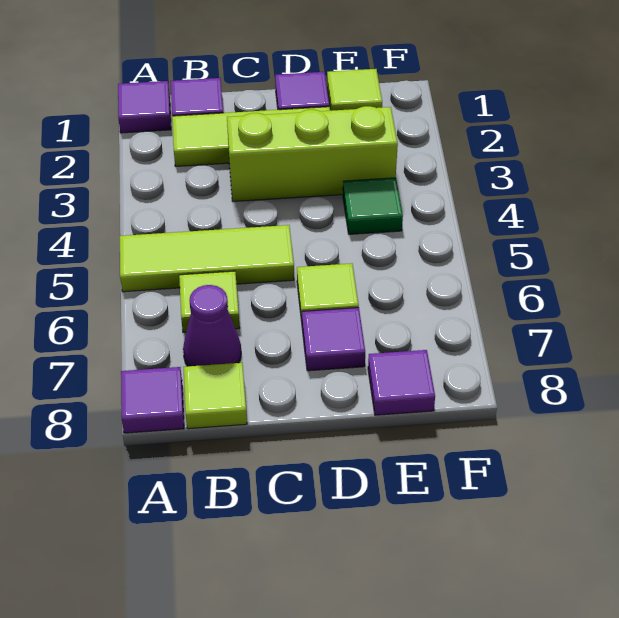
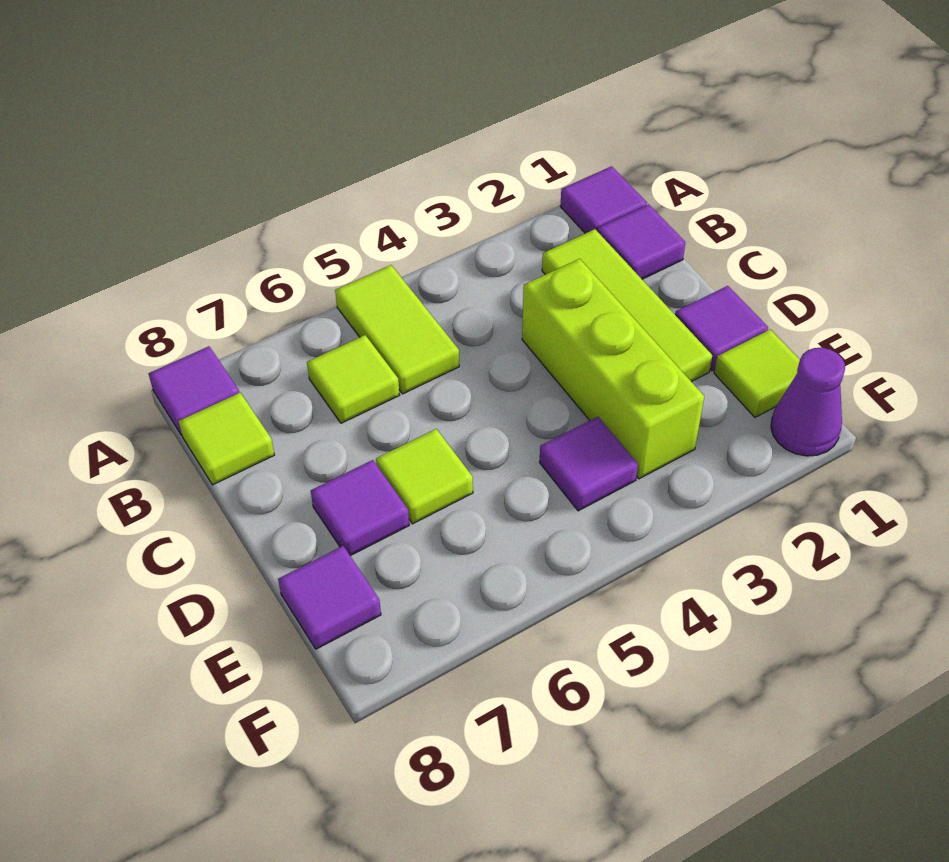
lime 1x3 tile [120,225,294,292] -> lime 1x2 tile [335,265,459,394]
purple 1x1 cone [183,285,241,366] -> purple 1x1 cone moved to [771,348,845,456]
green 1x1 tile [343,178,403,234] -> purple 1x1 tile [539,417,638,511]

